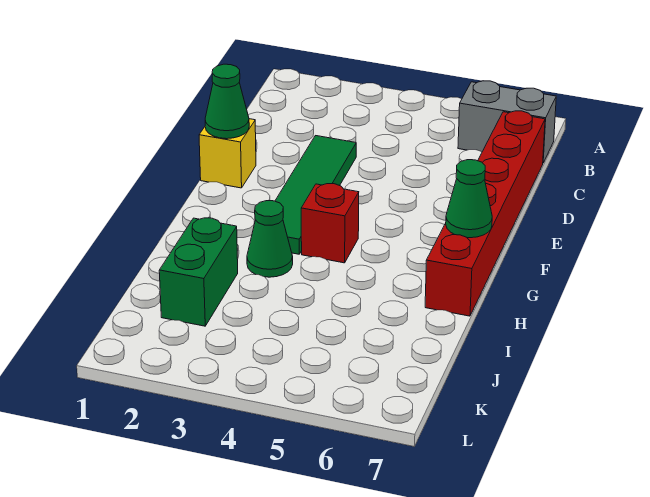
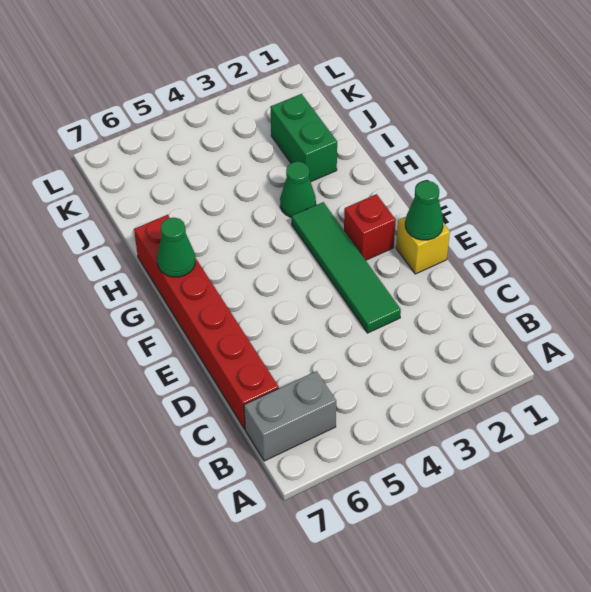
red 1x1 brick [301,184,359,263] -> red 1x1 brick moved to [344,194,396,260]

